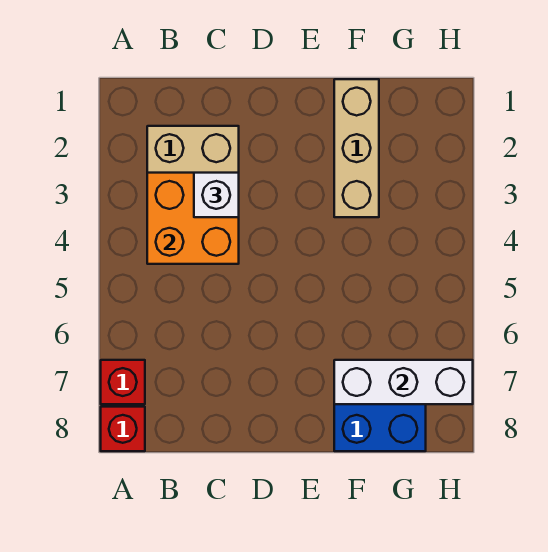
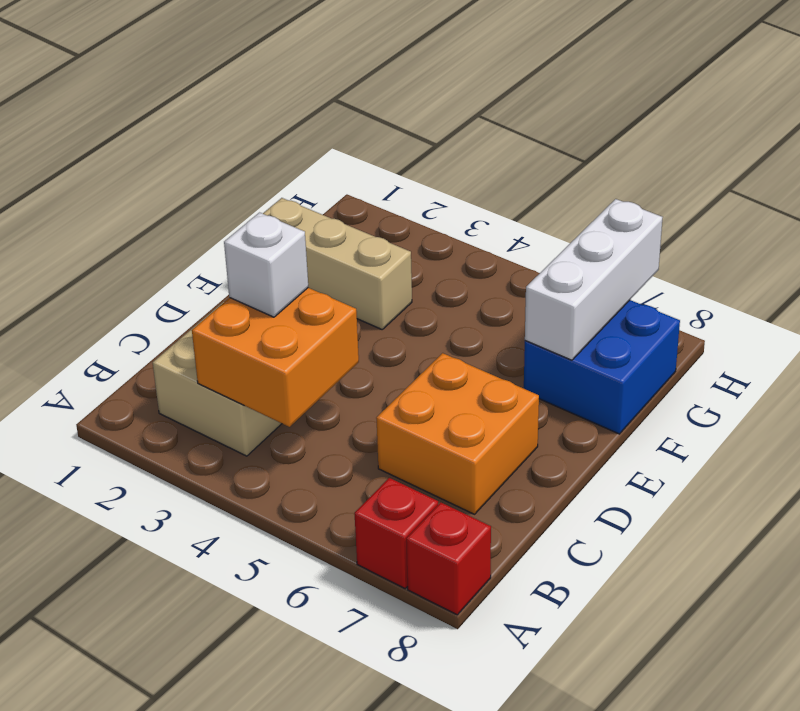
none -> orange 2x2 brick [376,353,539,514]

